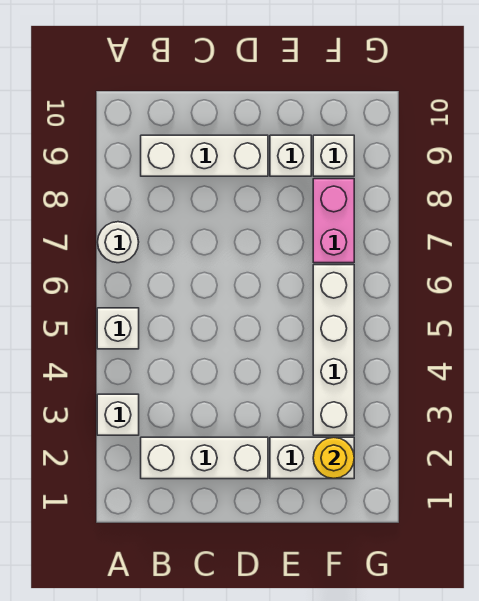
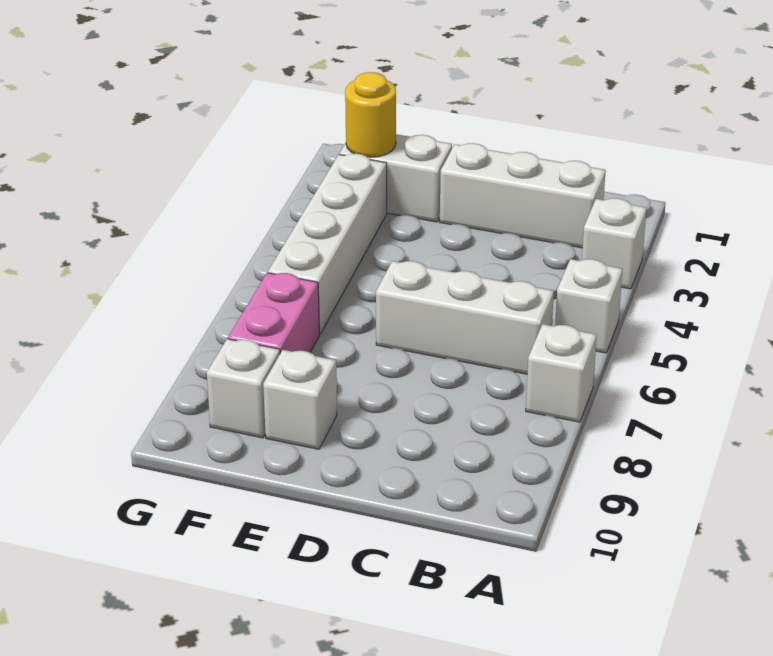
white 1x1 round brick [98,222,139,263] -> white 1x1 brick [526,324,597,422]
white 1x3 brick [141,135,268,176] -> white 1x3 brick moved to [376,261,554,374]

